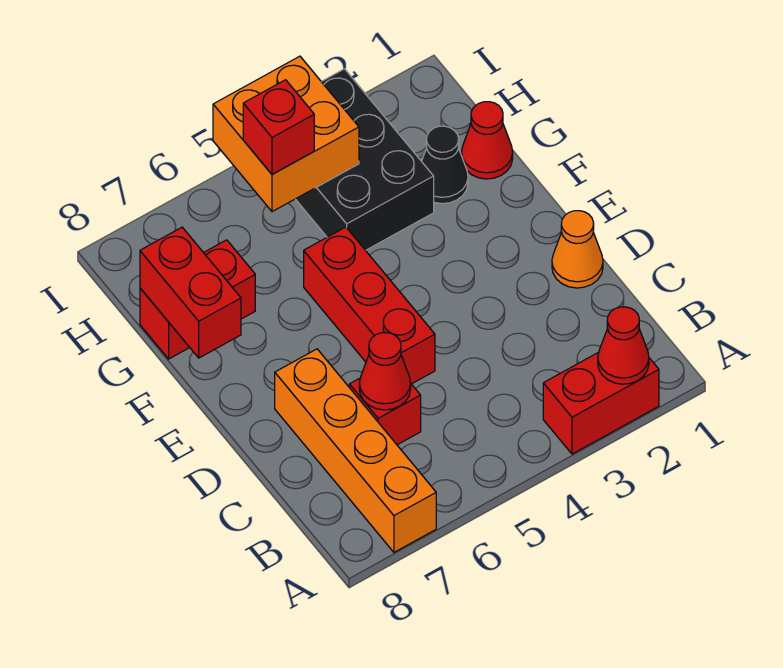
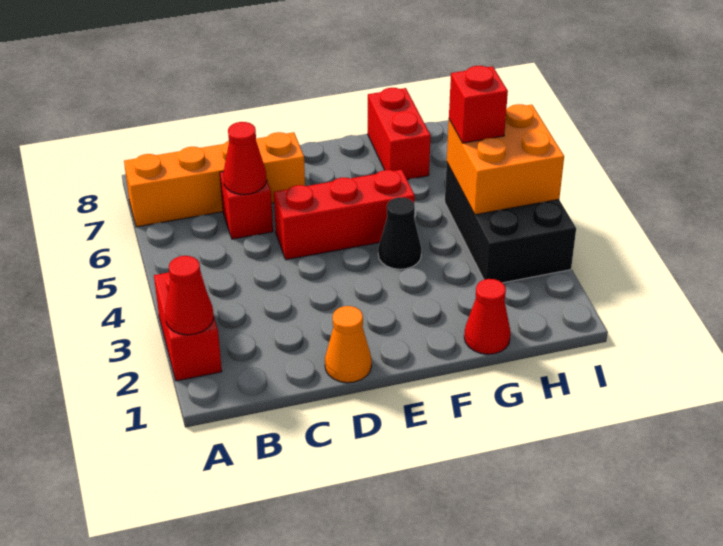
red 1x2 brick [140,227,241,358] -> none
black 1x1 cone [422,126,468,204] -> black 1x1 cone moved to [378,197,421,269]
black 2x3 brick [296,69,434,250] -> black 2x3 brick turned to [445,163,576,283]

